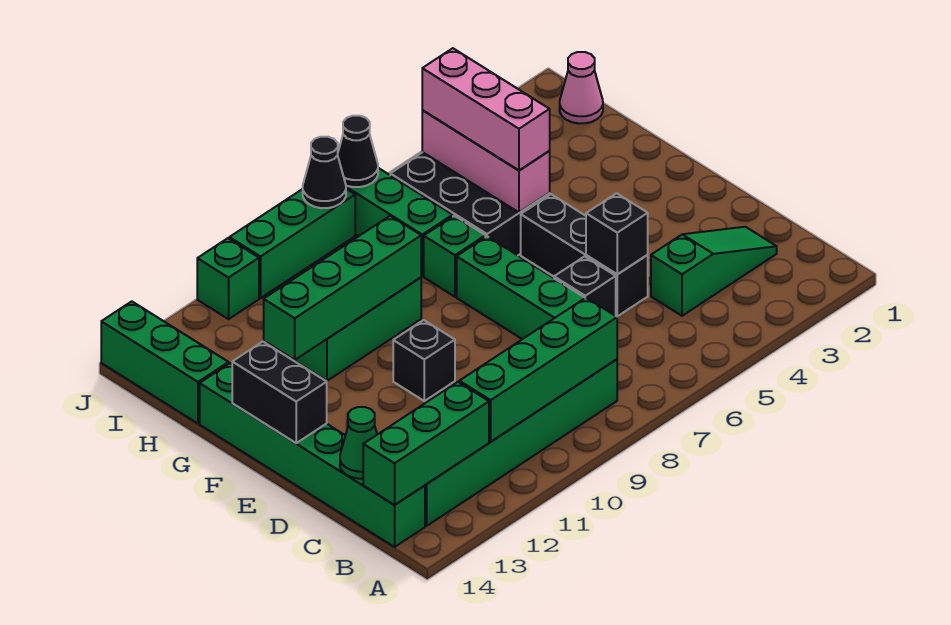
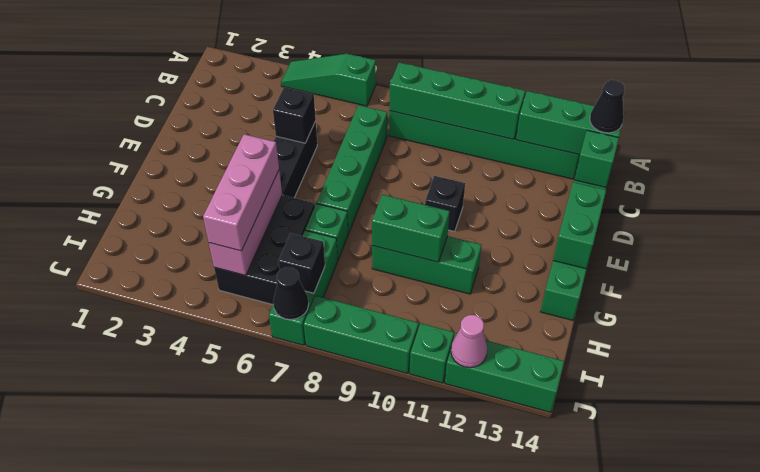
green 1x3 slope [651,227,777,316] -> green 1x3 slope moved to [281,54,376,106]
green 1x1 cone [340,407,377,479] -> green 1x1 brick [574,130,619,187]
black 1x1 brick [554,256,616,316] -> black 1x1 brick moved to [278,233,325,293]
black 1x2 brick [232,342,327,443] -> green 1x2 brick [553,182,606,269]
green 1x4 brick [264,216,421,360] -> green 1x2 brick [372,195,450,262]
green 1x3 brick [101,301,229,423] -> green 1x3 brick turned to [445,333,564,412]
pink 1x1 cone [560,52,603,124] -> pink 1x1 cone moved to [451,315,487,368]
black 1x1 cone [303,137,346,208] -> black 1x1 cone moved to [590,80,625,133]

